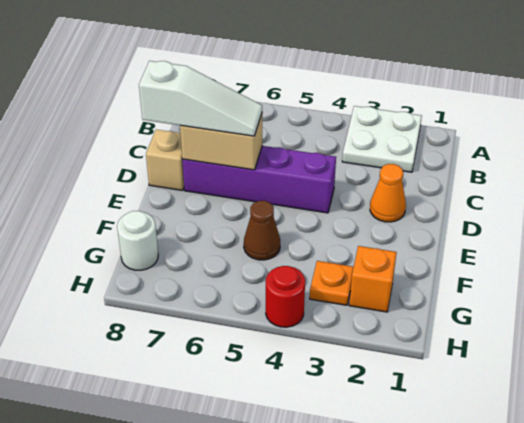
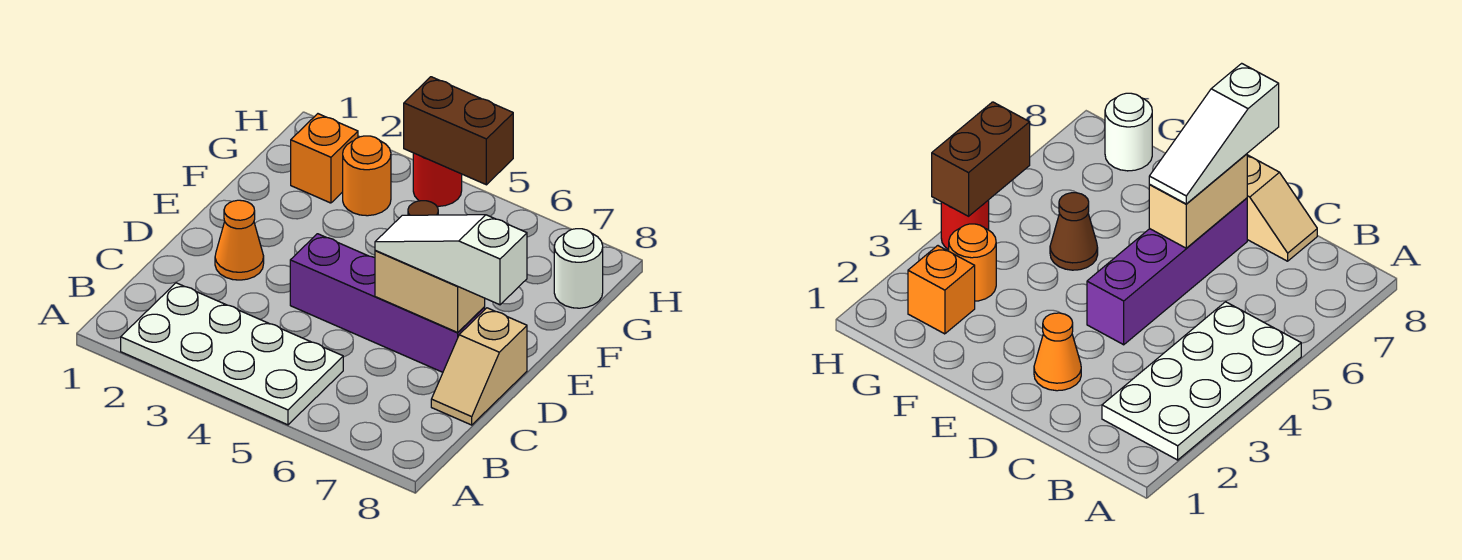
white 2x2 plate [342,106,422,172] -> white 2x4 plate [121,283,343,425]
orange 1x1 plate [310,261,354,305] -> orange 1x1 round brick [343,136,391,216]
none -> brown 1x2 brick [404,77,513,185]

